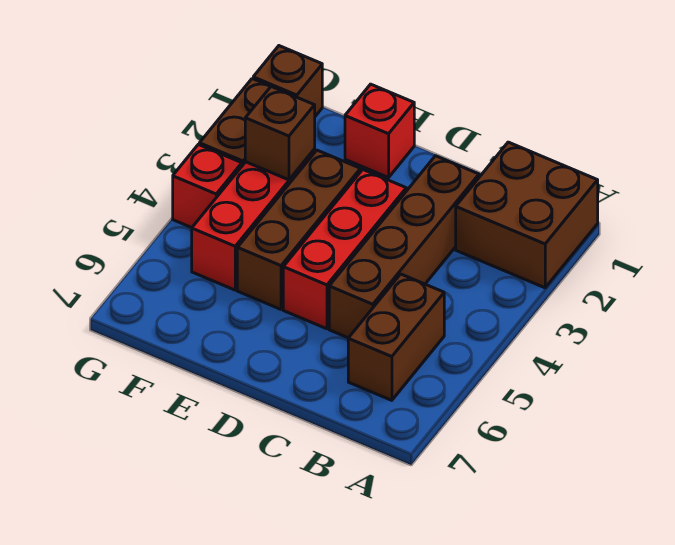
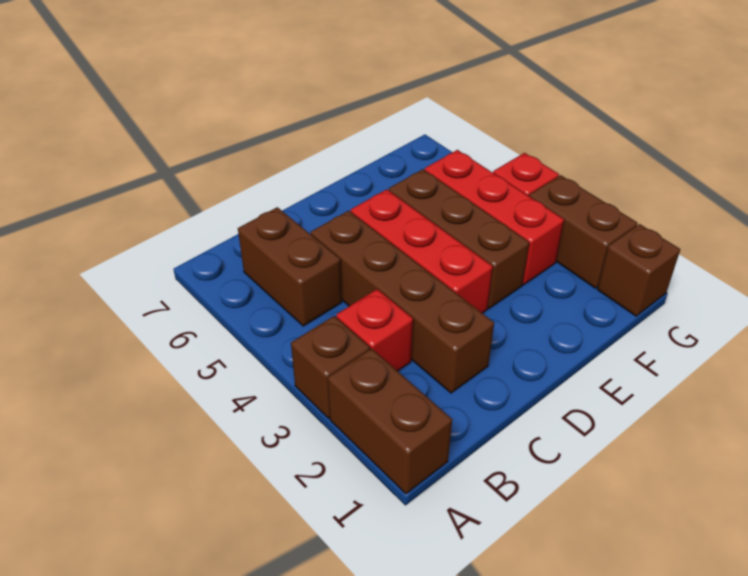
brown 2x2 brick [456,142,598,288] -> brown 1x2 brick [328,348,452,494]
red 1x1 brick [345,84,414,178] -> red 1x1 brick moved to [336,289,413,371]
brown 1x1 brick [245,87,315,180] -> brown 1x1 brick moved to [291,316,370,418]

